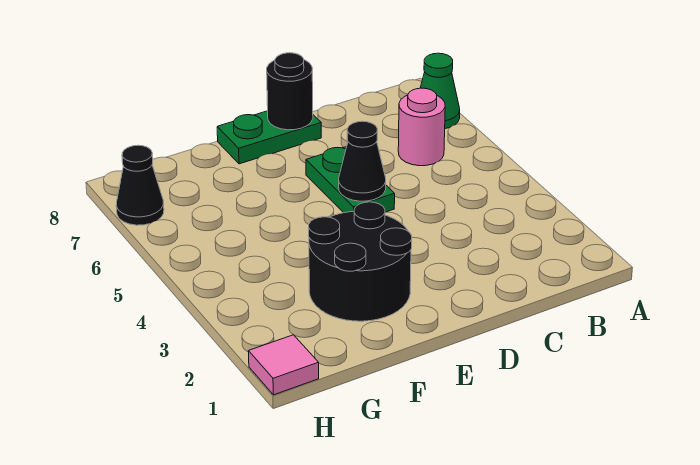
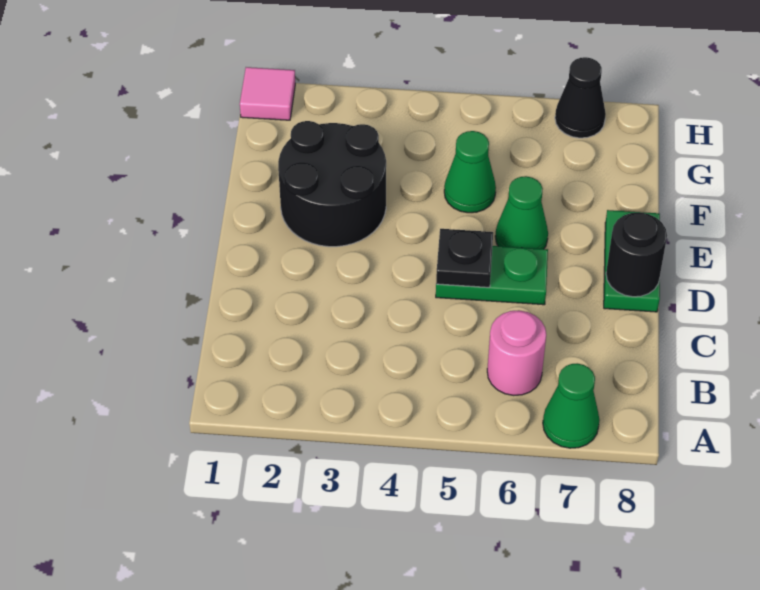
black 1x1 cone [339,121,386,201] -> black 1x1 plate [436,229,493,287]
none -> green 1x1 cone [495,176,548,249]
none -> green 1x1 cone [444,131,496,213]

